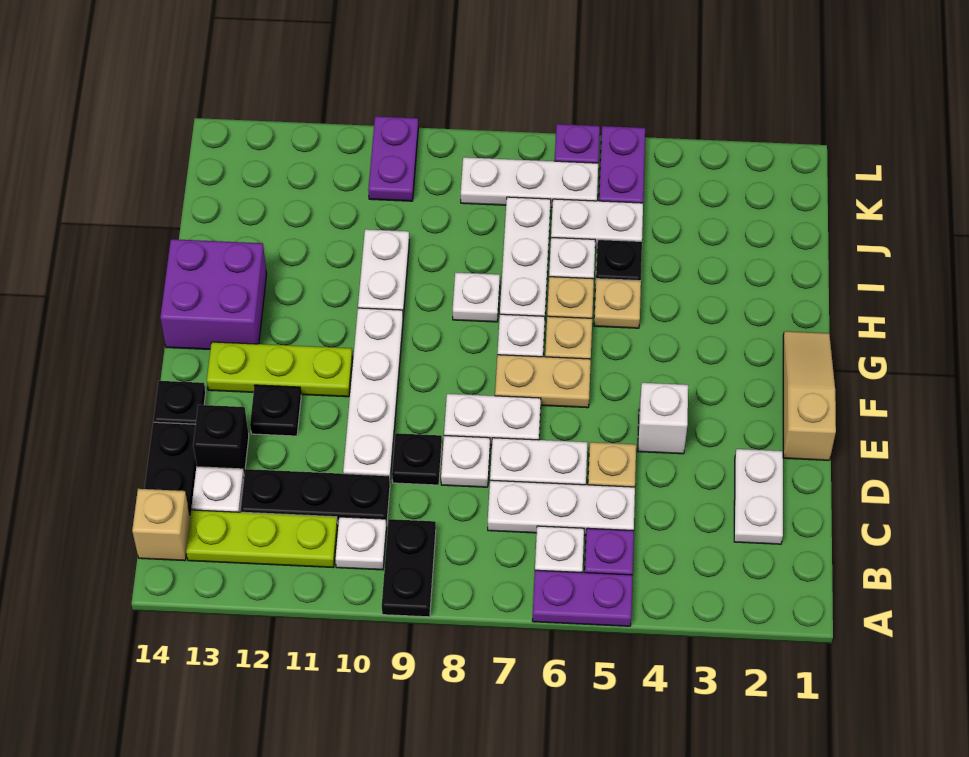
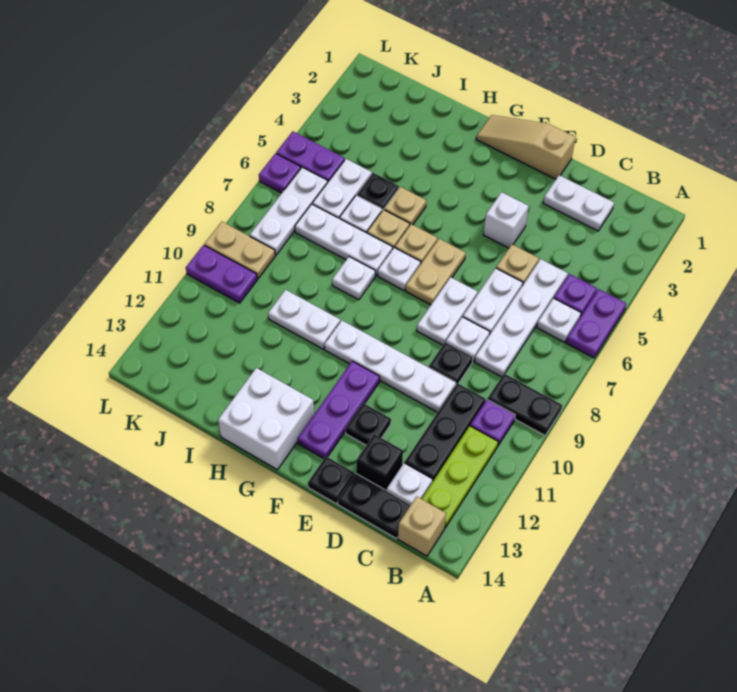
white 1x1 plate [335,517,387,570] -> purple 1x1 plate [470,399,515,445]
white 1x3 plate [488,480,635,535] -> white 1x4 plate [475,259,568,377]
lime 1x3 plate [207,342,353,397] -> purple 1x3 plate [297,361,380,458]
purple 2x2 brick [160,239,267,349] -> white 2x2 brick [218,368,314,470]
none -> tan 1x2 plate [204,222,275,279]

